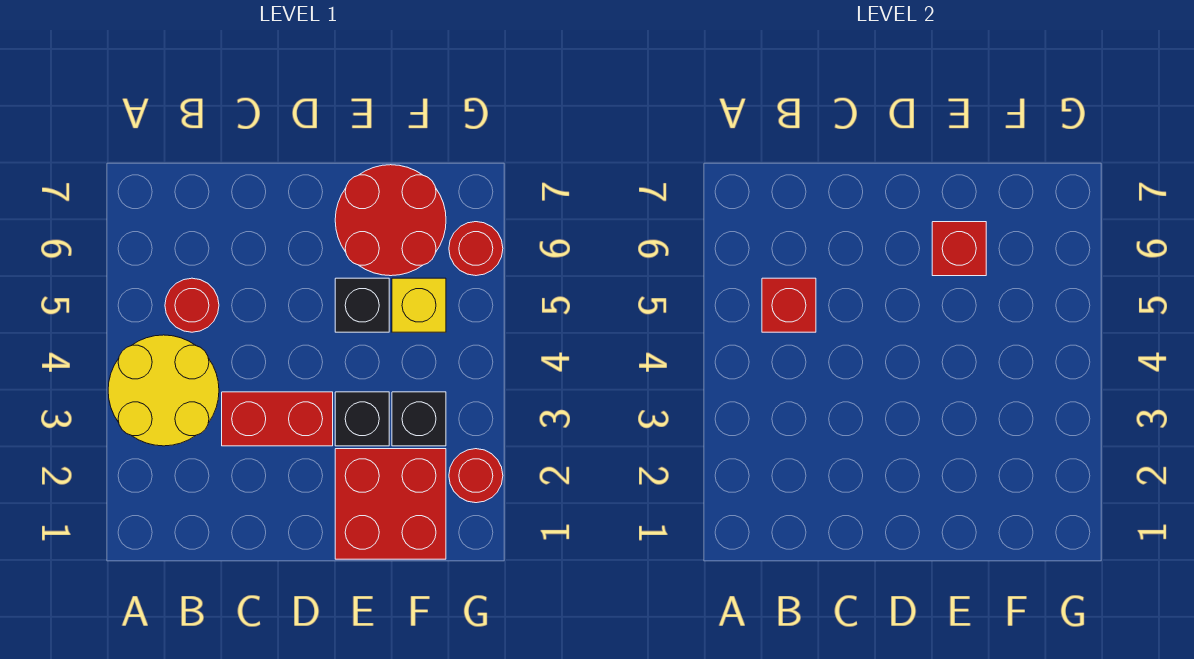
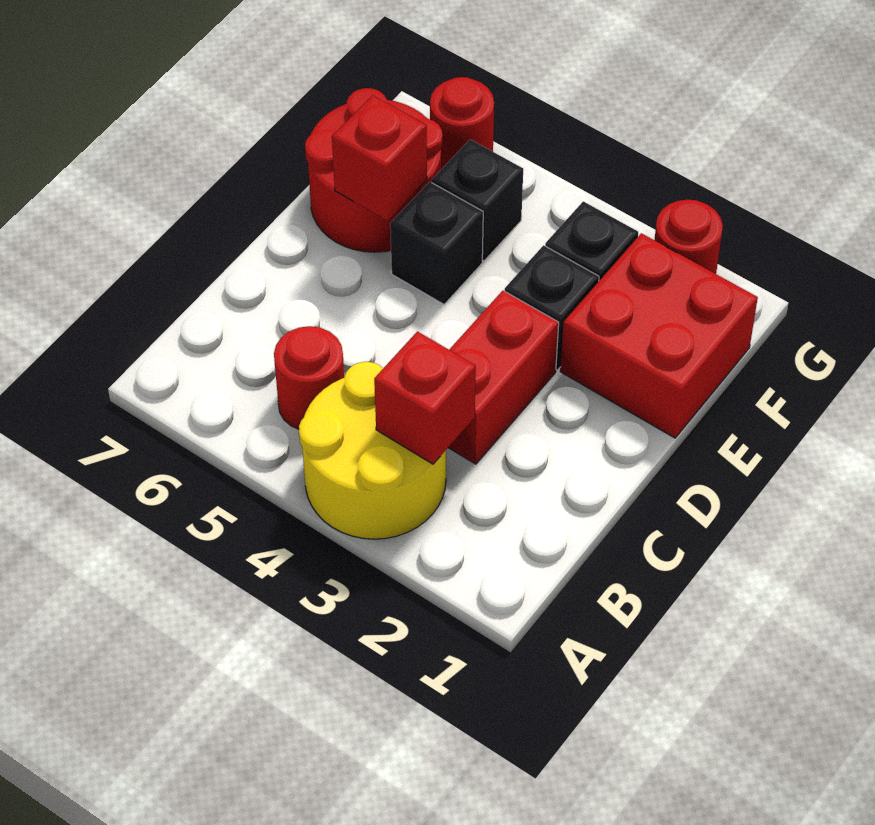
red 1x1 brick [762,278,816,332] -> red 1x1 brick moved to [374,331,476,464]
yellow 1x1 brick [392,278,446,332] -> black 1x1 brick [432,139,523,261]

